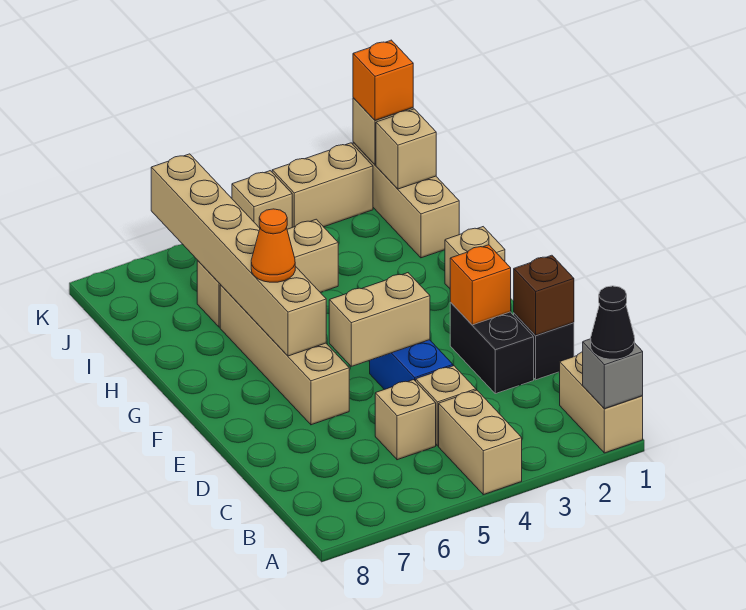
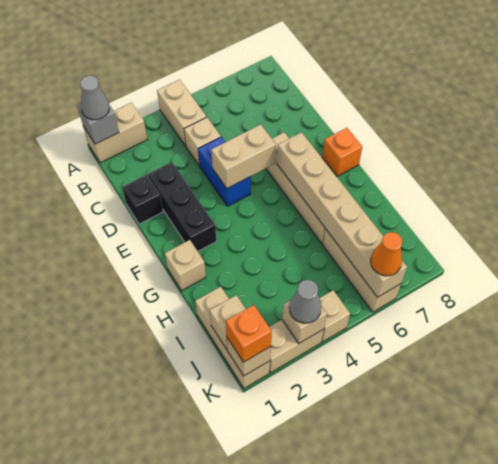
tan 1x2 brick [560,352,643,453] -> tan 1x2 brick turned to [84,103,147,163]
black 1x1 cone [591,286,635,359] -> grey 1x1 cone [80,76,109,120]
tan 1x1 brick [375,380,436,460] -> tan 1x1 brick moved to [282,300,327,343]
brown 1x1 brick [514,255,574,335] -> none
black 1x2 brick [450,303,534,394] -> black 1x3 brick [148,162,216,251]
orange 1x1 brick [450,245,511,325] -> orange 1x1 brick moved to [322,128,362,176]
orange 1x1 cone [251,209,295,282] -> orange 1x1 cone moved to [371,232,403,276]
tan 1x3 brick [197,219,338,327] -> tan 1x3 brick turned to [323,229,401,312]
none -> grey 1x1 cone [289,280,321,323]

